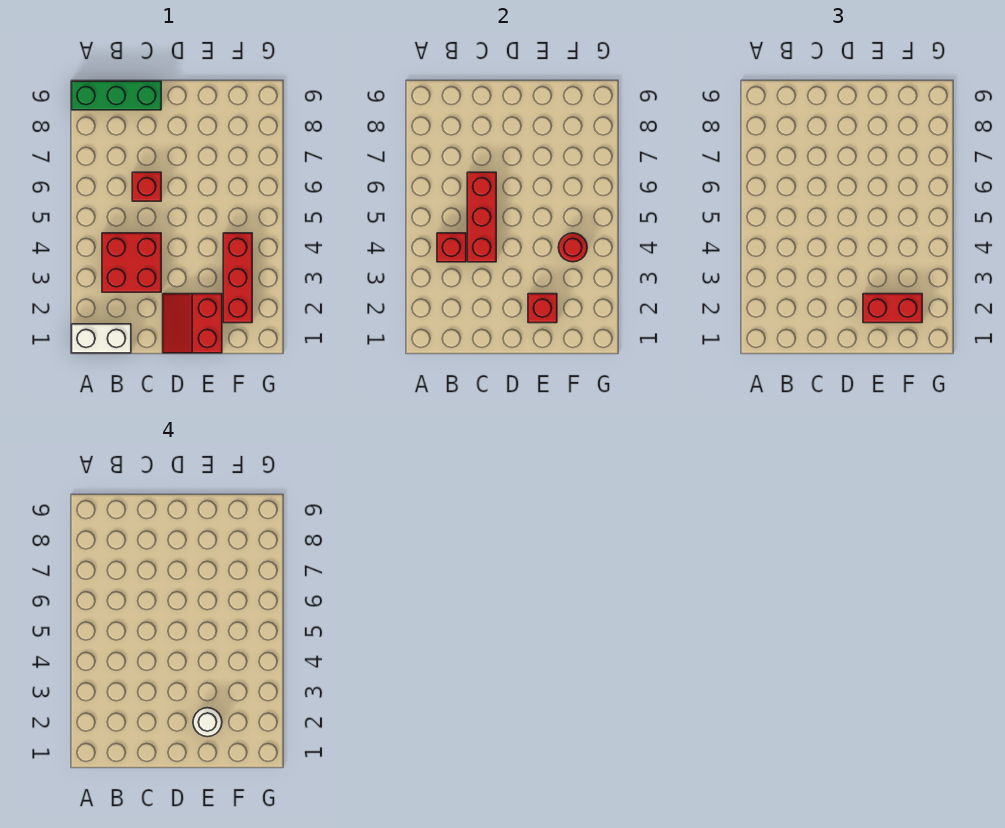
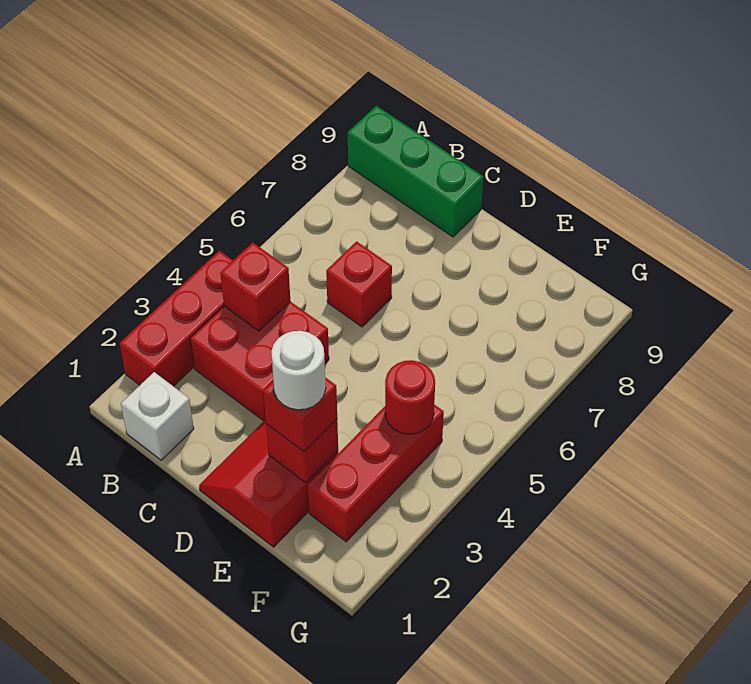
white 1x2 brick [72,324,131,353] -> white 1x1 brick [121,372,194,460]
red 1x3 brick [467,172,496,262] -> red 1x3 brick moved to [120,251,233,386]
red 1x2 brick [863,294,922,323] -> red 1x1 brick [263,377,337,451]

